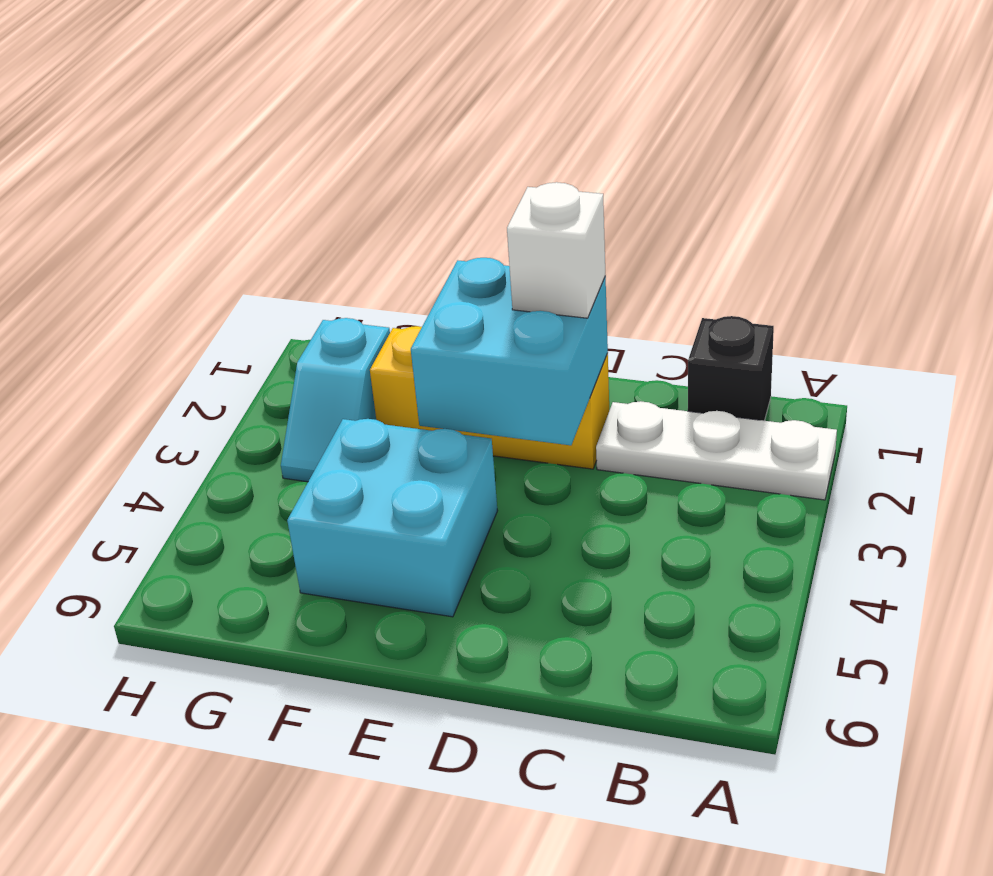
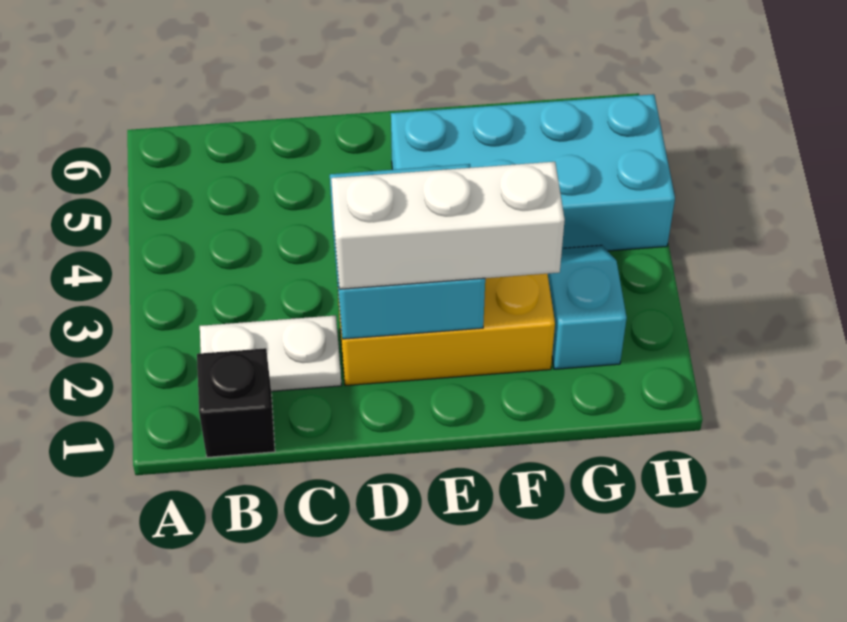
white 1x3 plate [596,401,837,500] -> white 1x2 plate [200,315,342,391]
white 1x1 brick [507,182,605,318] -> white 1x3 brick [331,162,565,289]
cyan 2x2 brick [287,419,498,617] -> cyan 2x4 brick [391,94,675,251]

